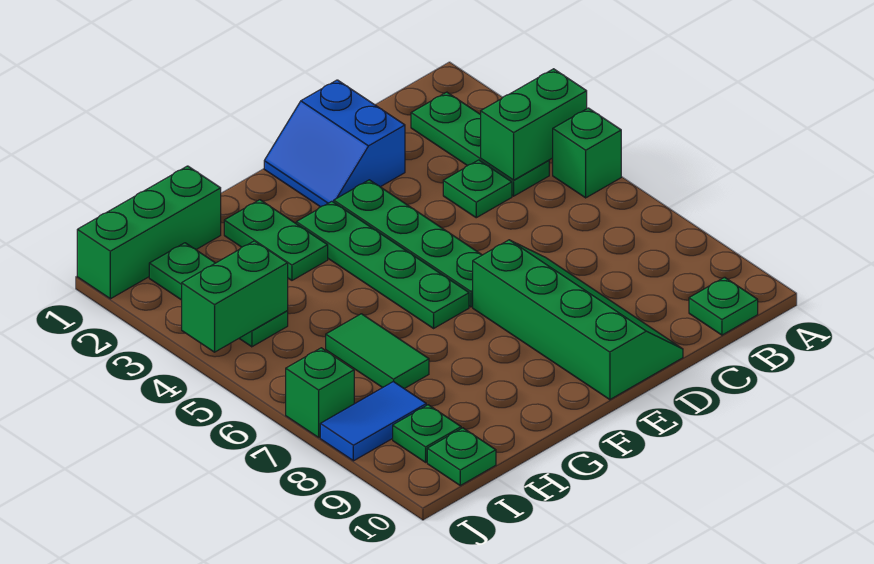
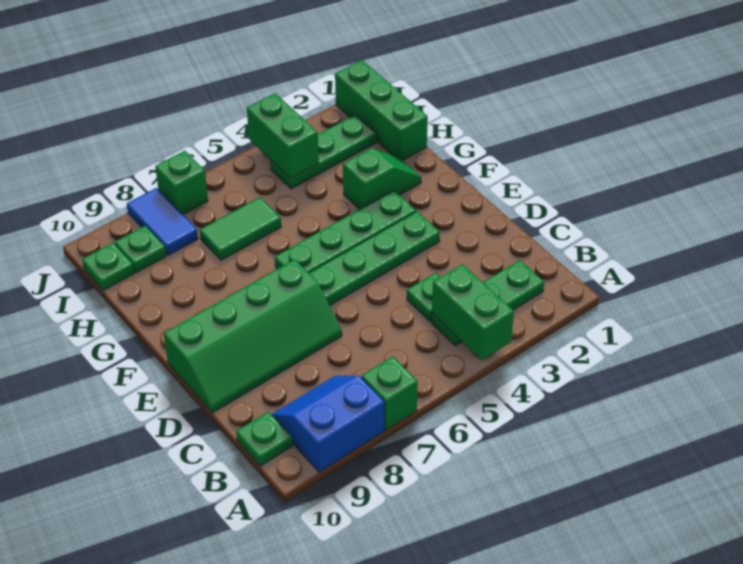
green 1x1 brick [553,108,621,198] -> green 1x1 brick moved to [362,357,418,430]
blue 2x2 slope [264,80,405,207] -> blue 2x2 slope moved to [272,376,385,472]
green 1x2 plate [224,200,328,280] -> green 1x2 slope [343,148,422,209]

